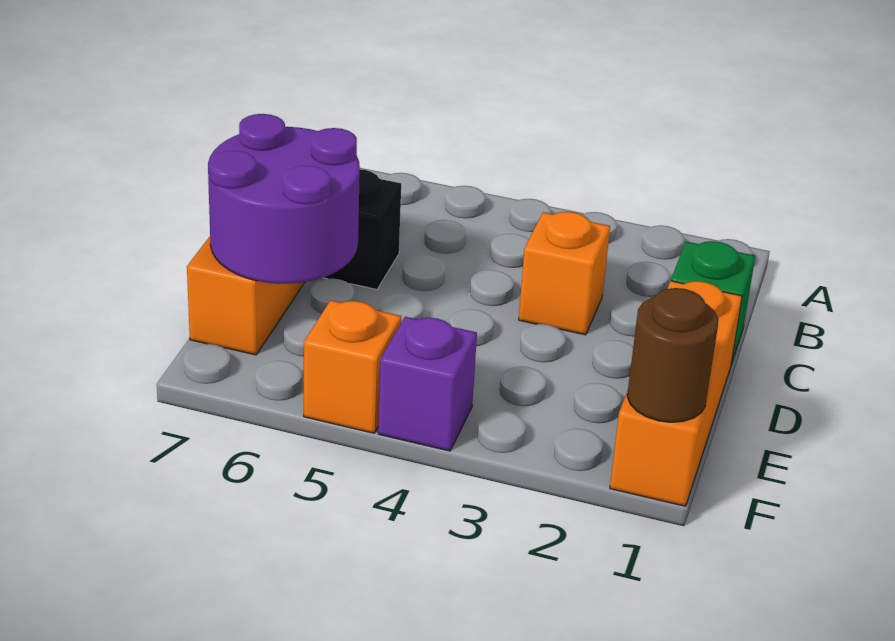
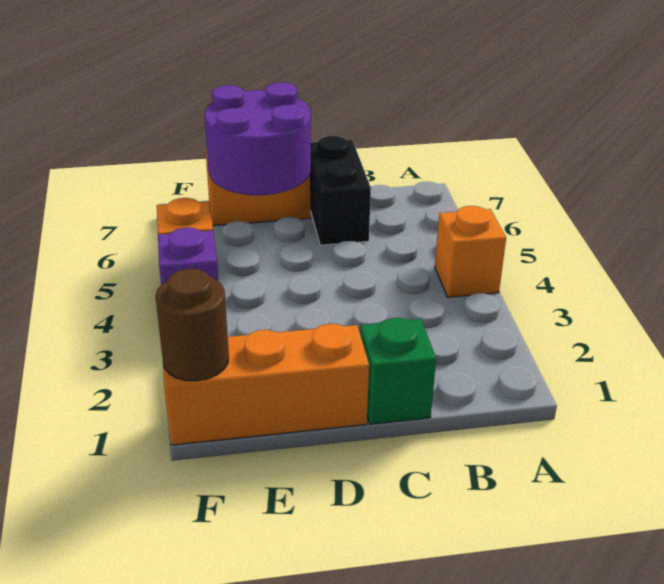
orange 1x1 brick [519,212,610,335] -> orange 1x1 brick moved to [435,206,506,297]

